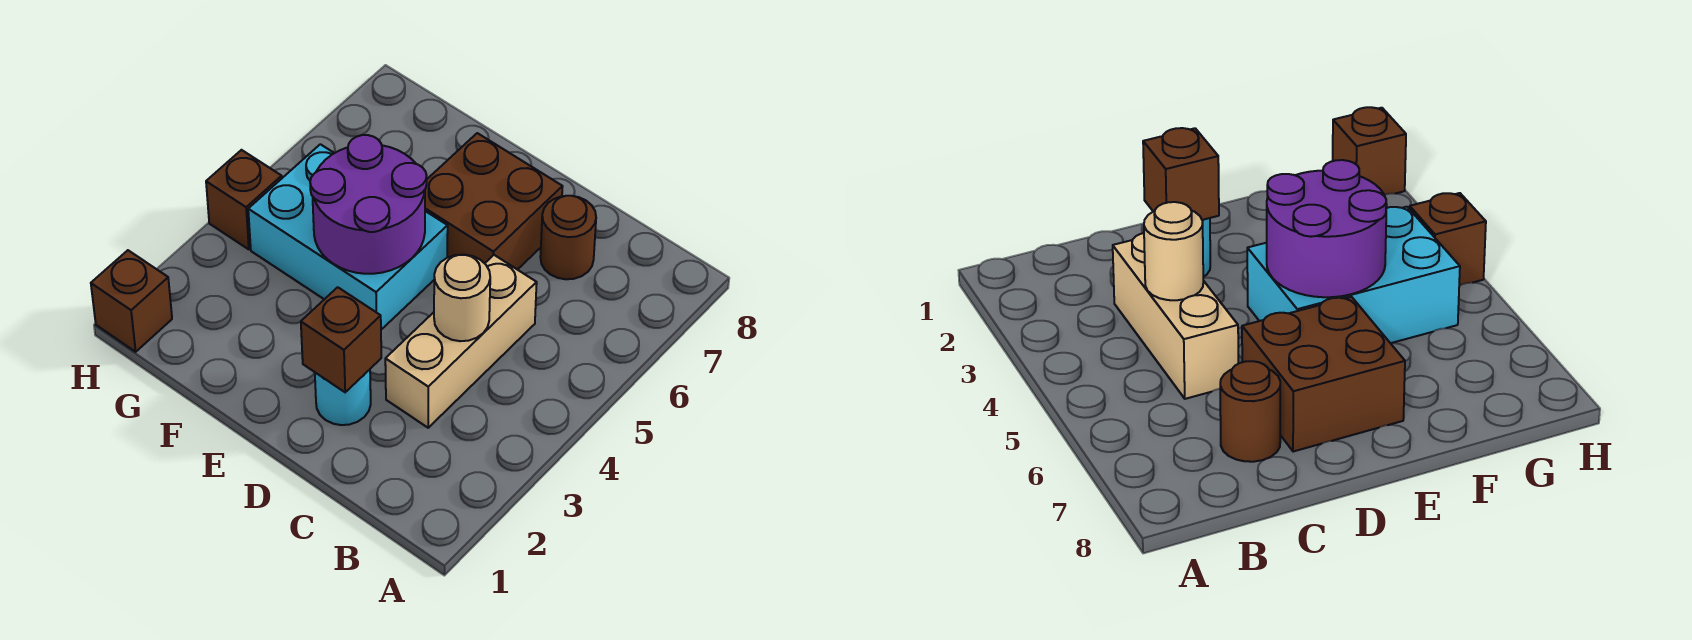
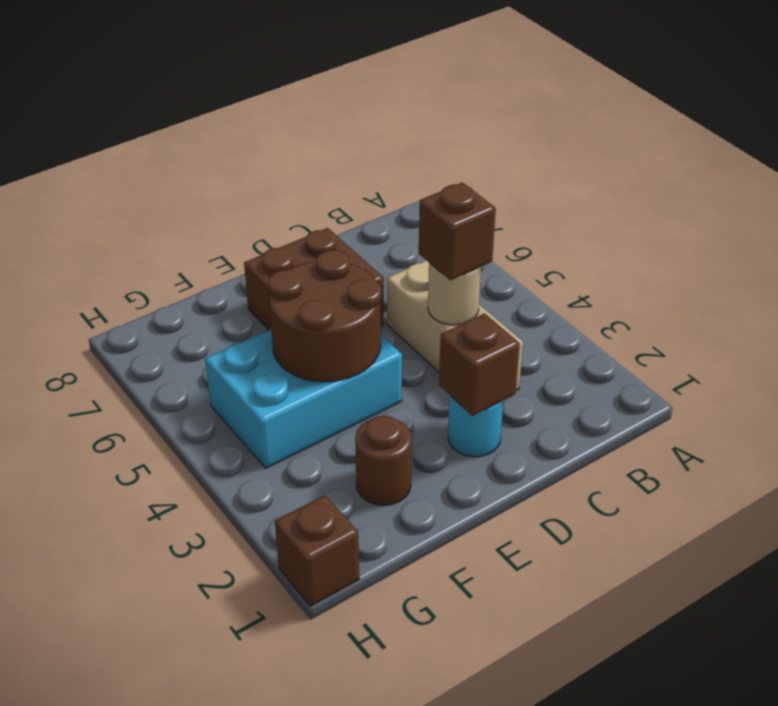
brown 1x1 round brick [540,196,596,279] -> brown 1x1 round brick moved to [355,416,412,505]
purple 2x2 round brick [310,135,427,274] -> brown 2x2 round brick [268,250,381,382]
brown 1x1 brick [206,150,282,249] -> brown 1x1 brick moved to [419,182,496,280]

